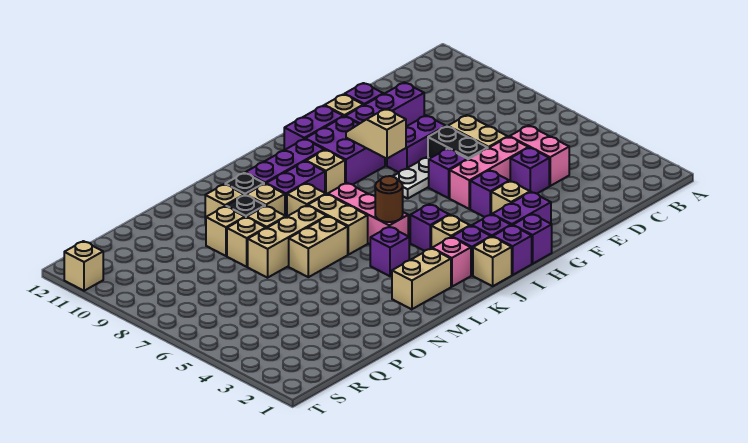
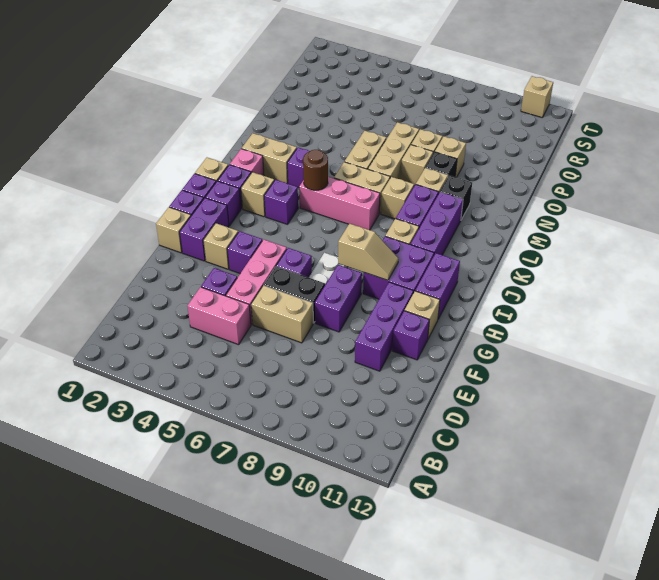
tan 1x2 brick [392,248,451,309] -> tan 1x2 brick turned to [242,133,297,183]
tan 1x1 brick [205,184,244,224] -> tan 1x1 brick moved to [156,207,191,253]

